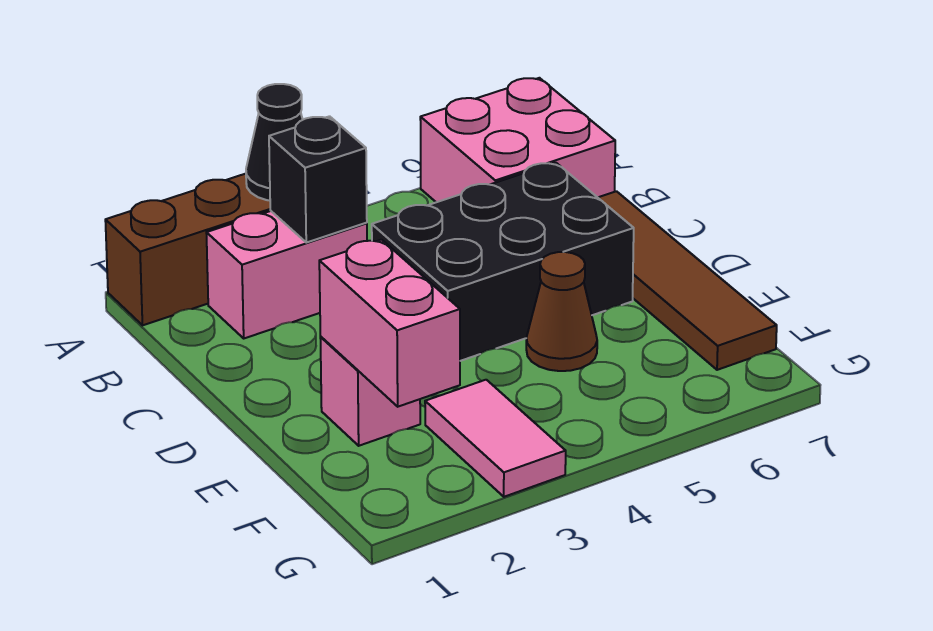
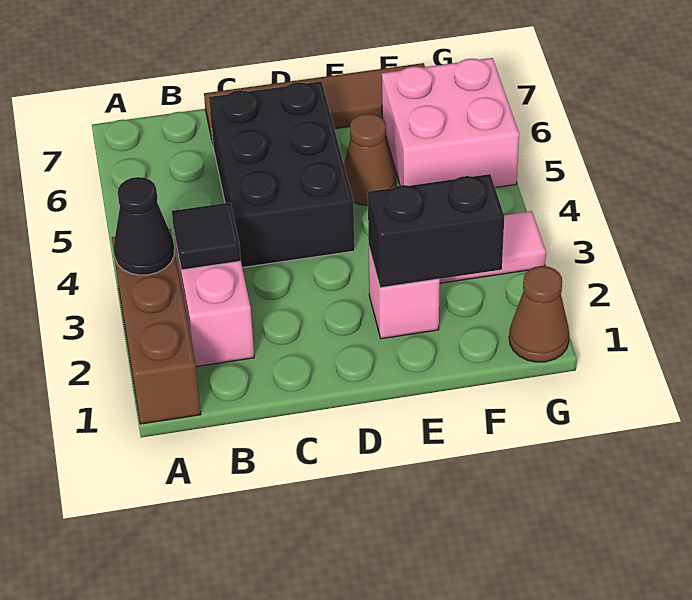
pink 2x2 brick [420,78,615,202] -> pink 2x2 brick moved to [382,58,519,188]
black 1x1 brick [269,116,367,243] -> black 1x1 tile [172,203,241,270]
pink 1x2 brick [319,240,460,407] -> black 1x2 brick [368,174,504,288]
none -> brown 1x1 cone [509,266,569,362]

